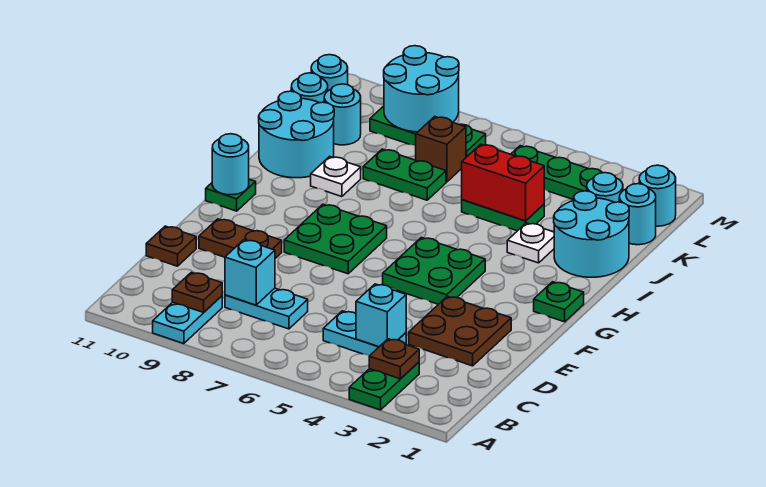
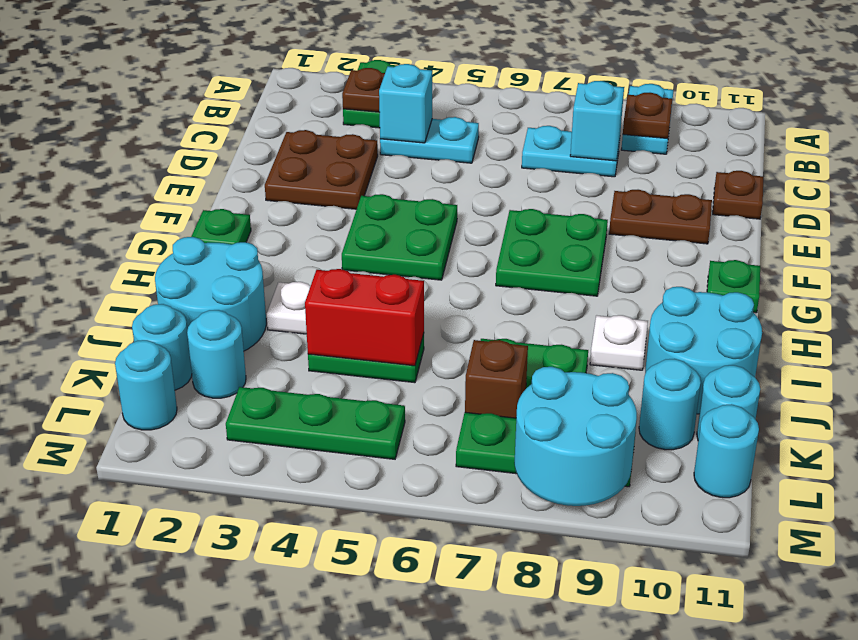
cyan 1x1 round brick [212,134,249,195] -> none

